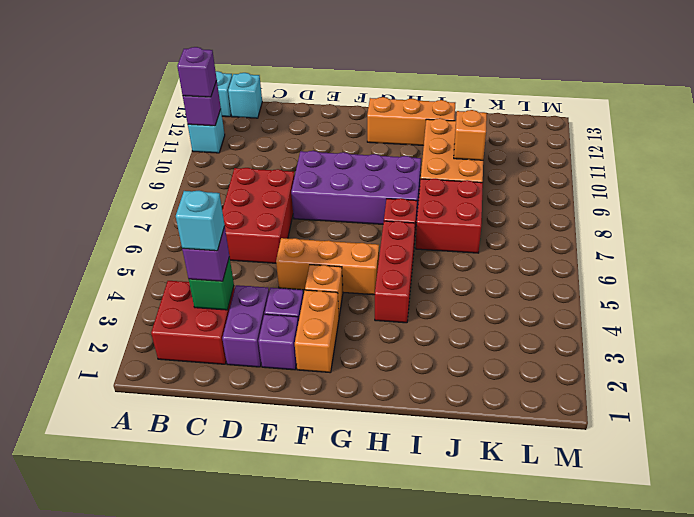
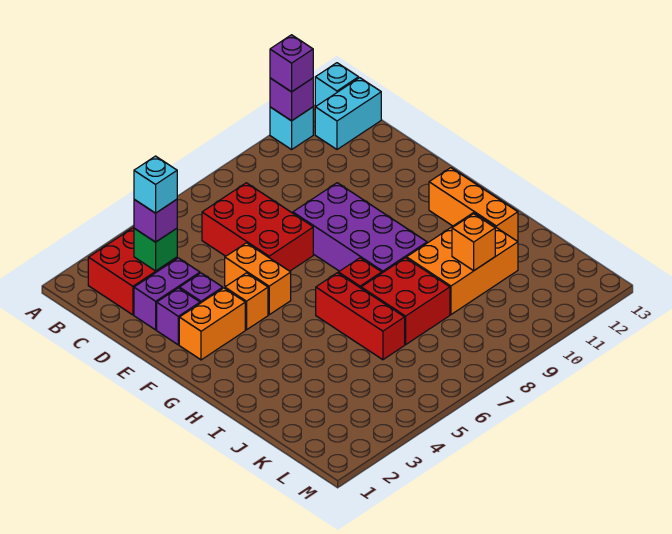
cyan 1x1 brick [228,73,262,118] -> cyan 1x2 brick [315,78,381,149]
red 2x3 brick [222,168,295,263] -> red 2x3 brick turned to [202,183,313,271]
orange 1x3 brick [276,238,379,295] -> orange 1x2 brick [225,243,291,315]
red 1x3 brick [375,221,415,323] -> red 1x3 brick turned to [316,273,405,360]

